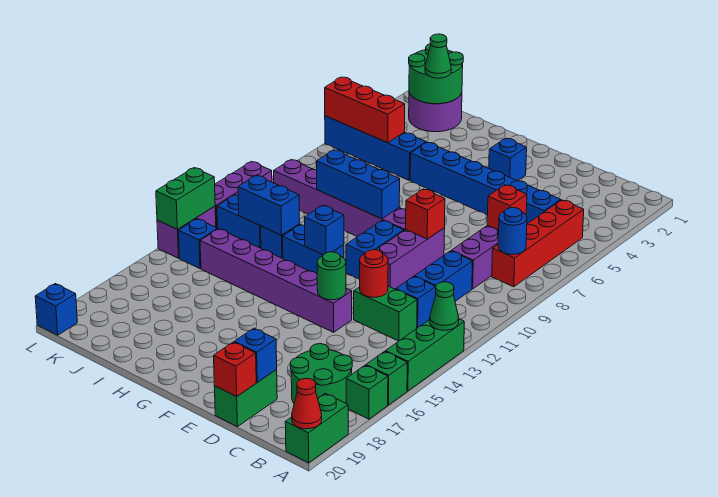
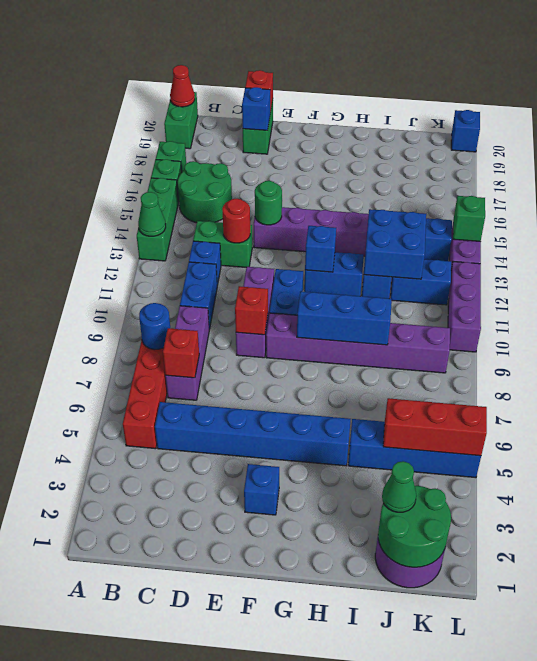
green 2x2 round brick [290,344,352,403] -> green 2x2 round brick moved to [178,161,232,223]
blue 1x2 brick [238,175,300,235] -> blue 2x2 brick [364,209,426,279]
green 1x2 brick [156,168,215,229] -> green 1x1 brick [453,196,485,242]

